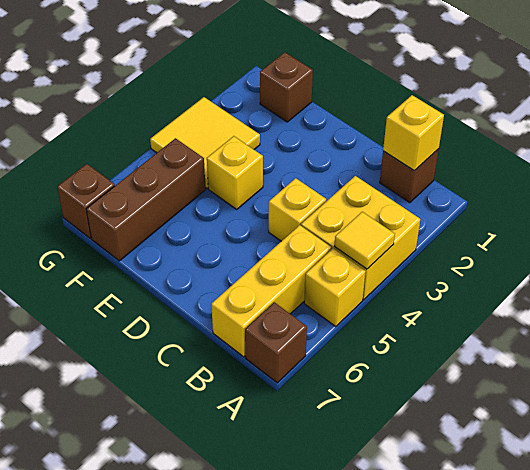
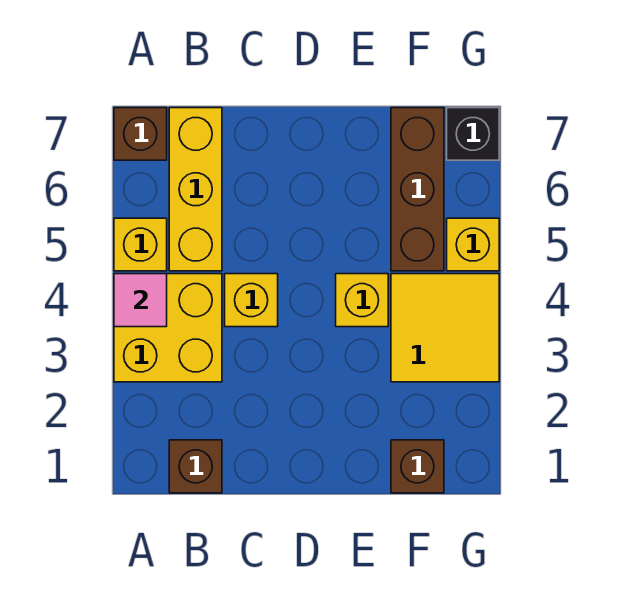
yellow 1x1 tile [334,212,395,269] -> pink 1x1 tile [114,274,167,327]
yellow 1x1 brick [383,95,444,171] -> yellow 1x1 brick moved to [447,218,499,271]
brown 1x1 brick [57,164,115,238] -> black 1x1 brick [447,108,499,160]

